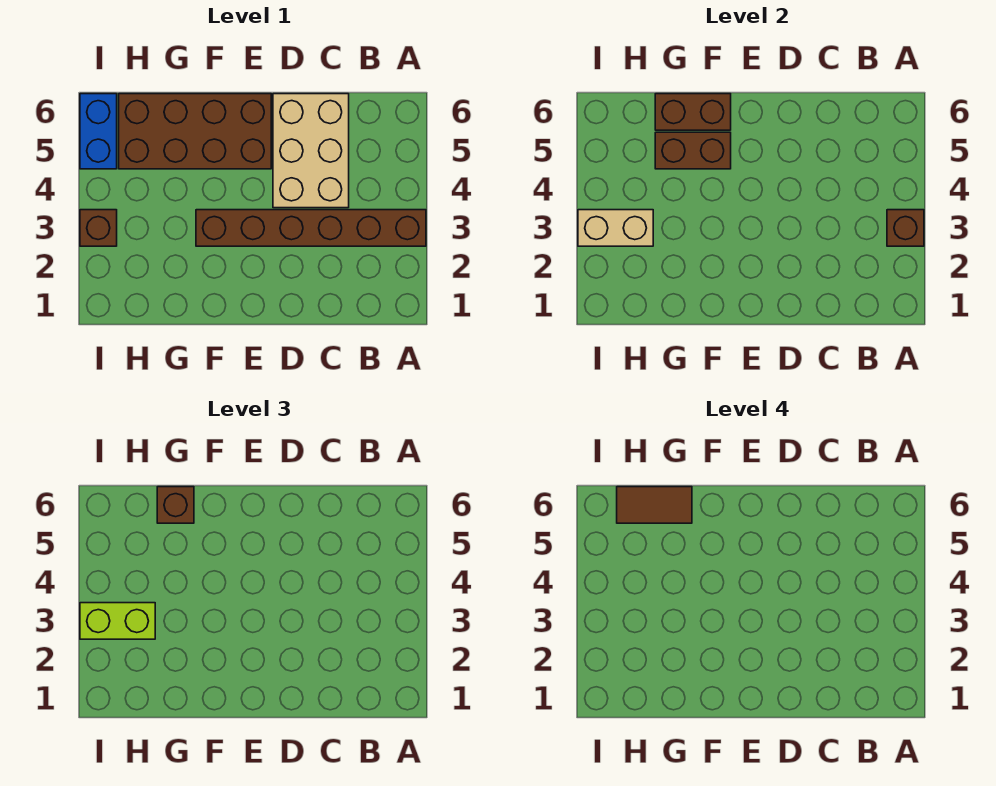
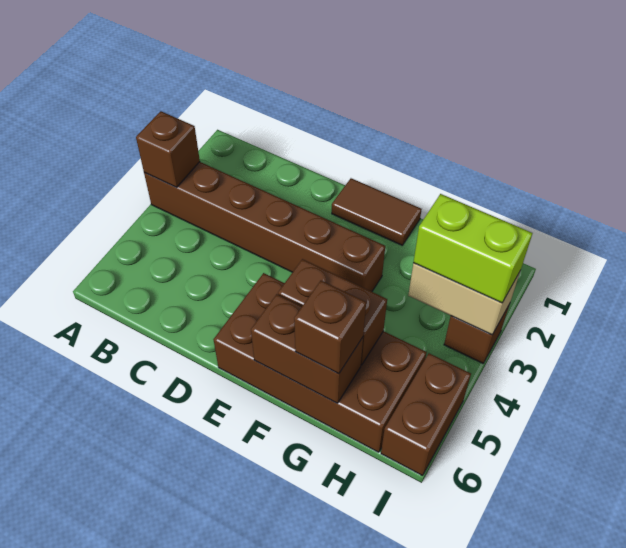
tan 2x3 brick [273,94,349,208] -> none
brown 1x2 tile [617,487,692,523] -> brown 1x2 tile moved to [332,178,422,245]
blue 1x2 brick [80,94,117,169] -> brown 1x2 brick [381,353,471,476]

